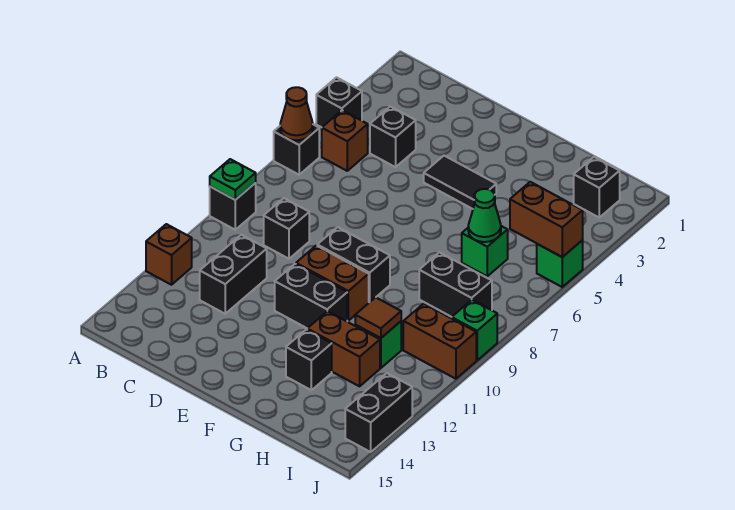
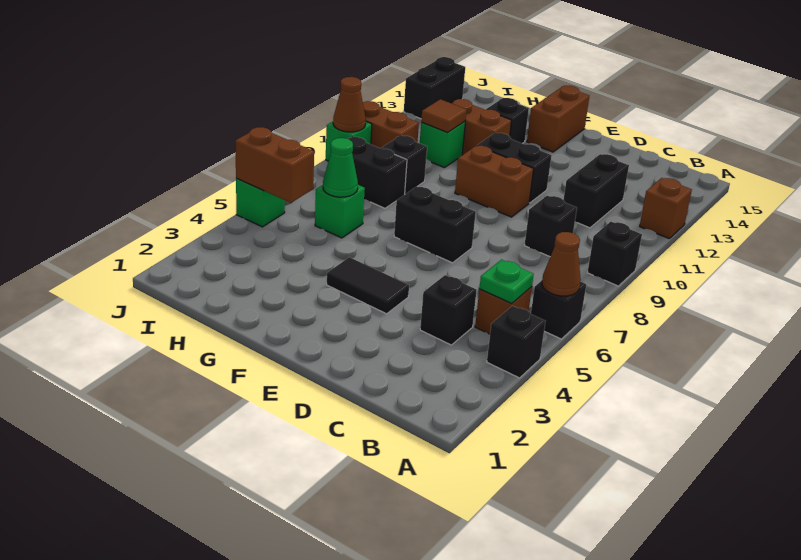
green 1x1 plate [210,159,256,200] -> green 1x1 plate moved to [479,260,534,304]
black 1x2 brick [317,227,390,302] -> black 1x2 brick moved to [394,187,476,263]
none -> brown 1x2 brick [527,86,589,152]
black 1x1 brick [574,157,620,217] -> black 1x1 brick moved to [381,136,427,194]
none -> brown 1x1 cone [333,77,366,132]

